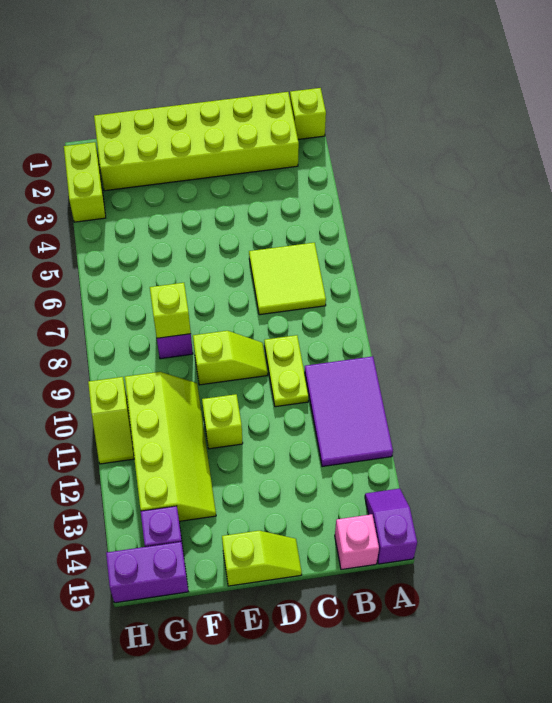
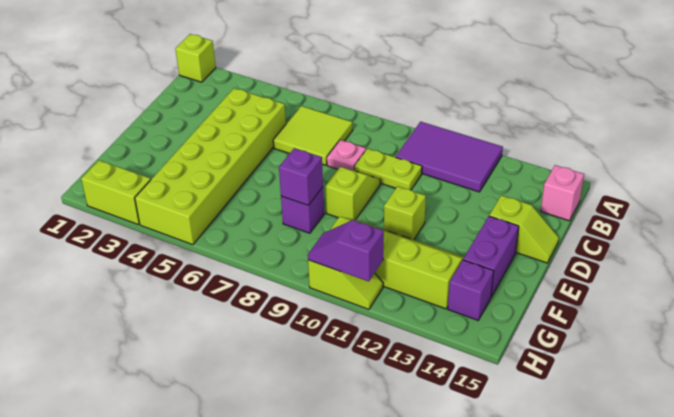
purple 1x2 slope [365,488,417,564] -> purple 1x2 slope moved to [308,220,384,281]
lime 2x6 brick [94,92,299,191] -> lime 2x6 brick moved to [135,88,286,245]
none -> pink 1x1 plate [327,140,366,171]
lime 1x2 slope [222,531,302,586] -> lime 1x2 slope turned to [489,195,559,263]
lime 1x1 brick [150,283,191,338] -> purple 1x1 brick [279,148,323,205]
purple 1x2 brick [106,542,188,603] -> purple 1x2 brick moved to [463,216,519,297]

